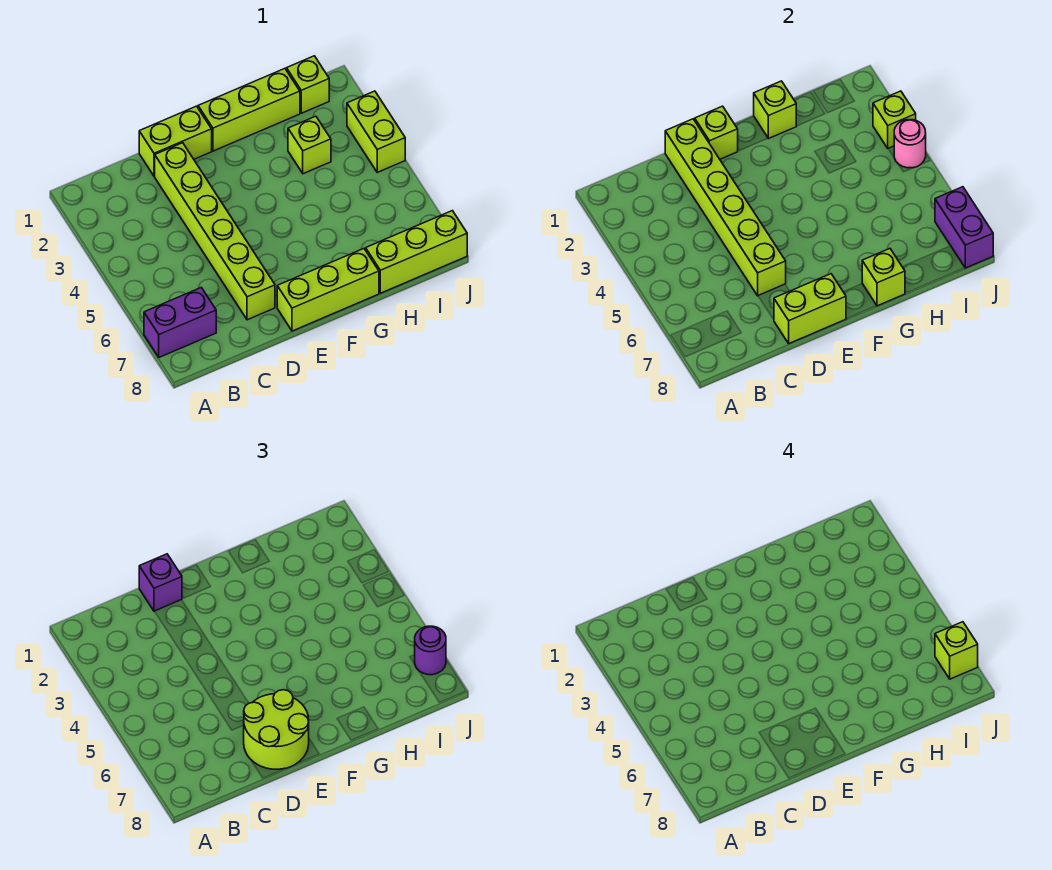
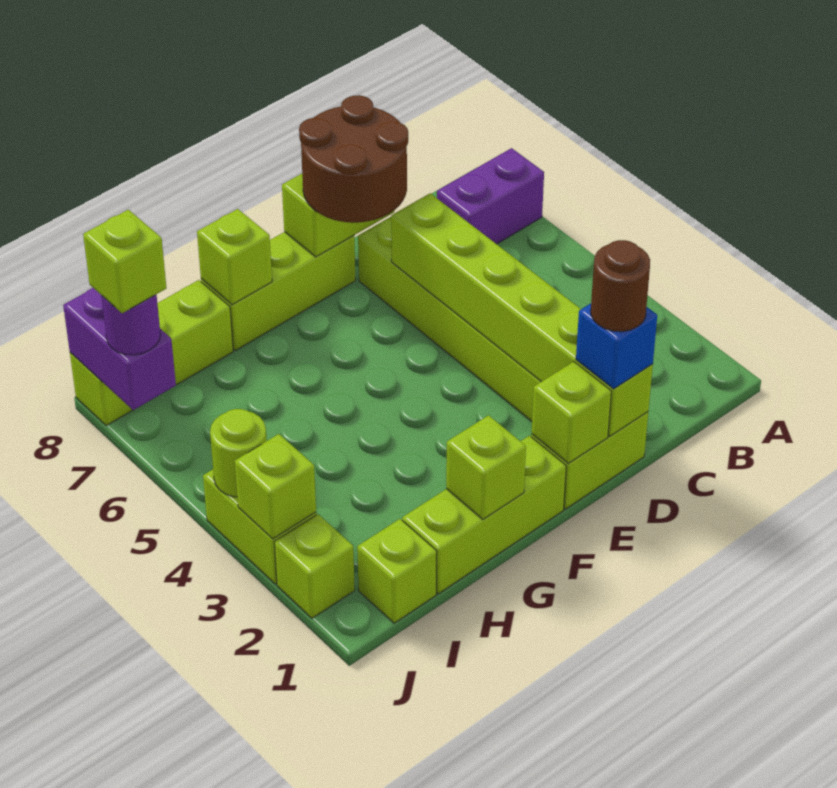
purple 1x1 brick [139,554,182,611] -> blue 1x1 brick [576,304,657,389]
none -> brown 1x1 round brick [591,240,650,332]
lime 2x2 round brick [244,690,309,769] -> brown 2x2 round brick [299,95,408,223]
lime 1x1 brick [288,116,331,174] -> lime 1x1 brick moved to [275,514,355,618]
pink 1x1 round brick [894,120,926,168] -> lime 1x1 round brick [210,409,267,497]

